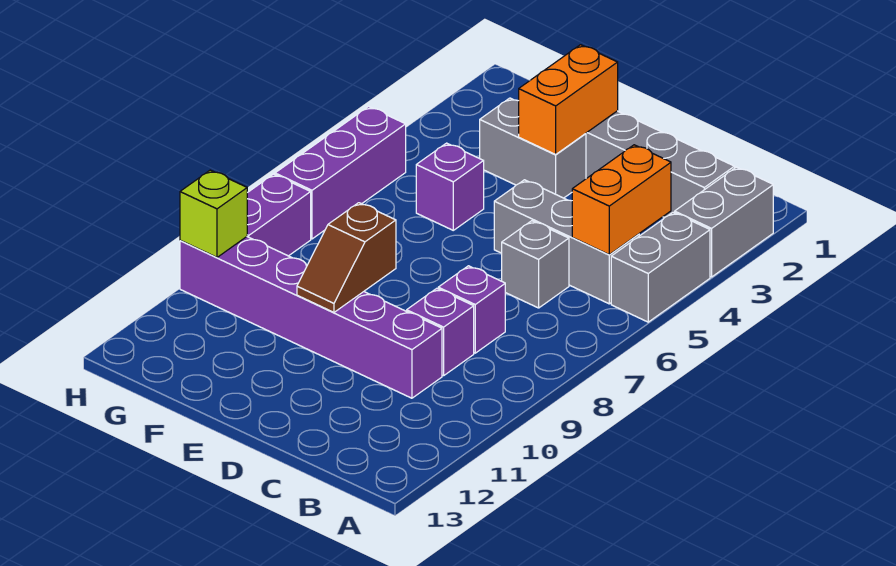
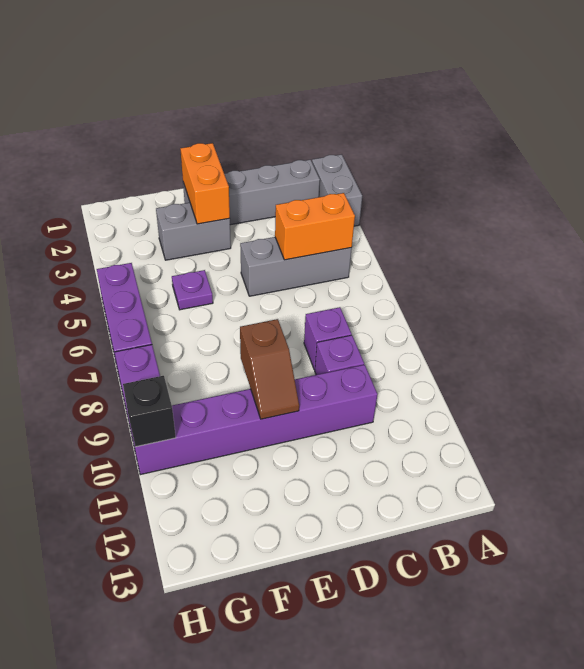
grey 1x2 brick [611,212,710,322] -> none
orange 1x2 brick [572,145,671,254] -> orange 1x2 brick turned to [275,193,355,260]
grey 1x1 brick [502,221,569,308] -> none
purple 1x1 brick [416,143,484,230] -> purple 1x1 plate [172,270,213,310]
lime 1x1 brick [180,170,247,257] -> black 1x1 brick [123,376,176,447]

